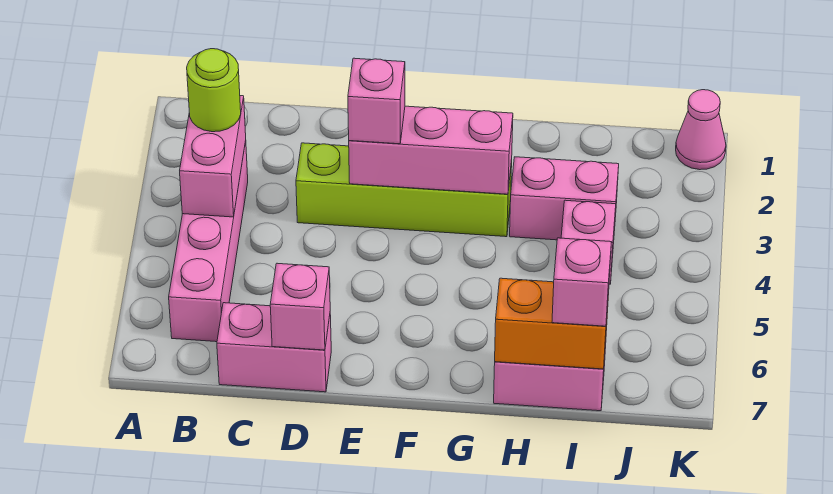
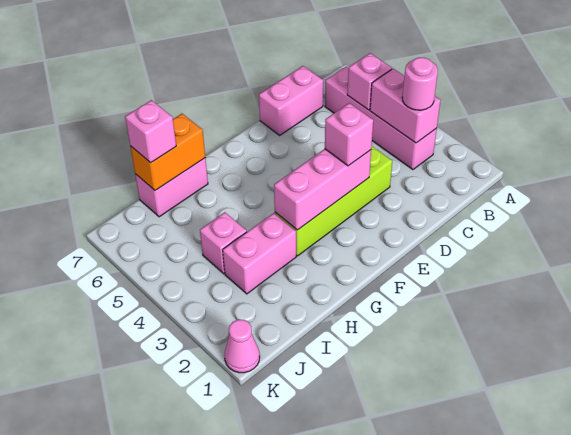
lime 1x1 round brick [187,49,241,132] -> pink 1x1 round brick [402,58,438,110]
pink 1x1 brick [270,263,330,350] -> pink 1x1 brick moved to [347,53,392,110]

